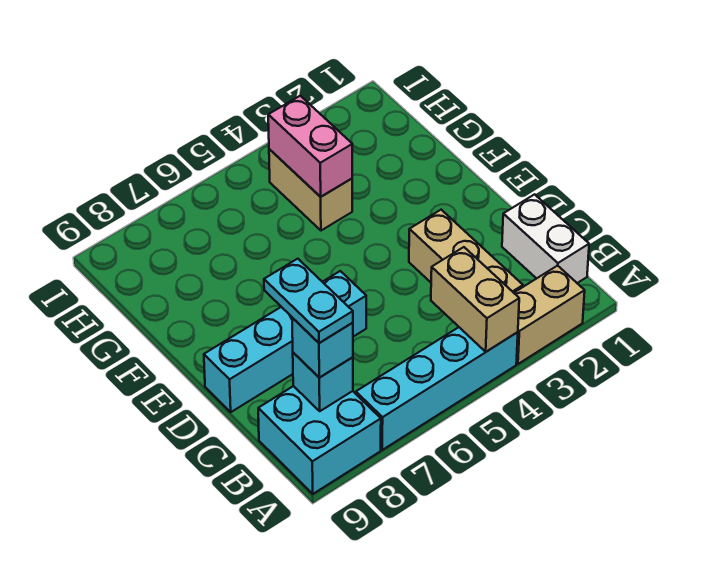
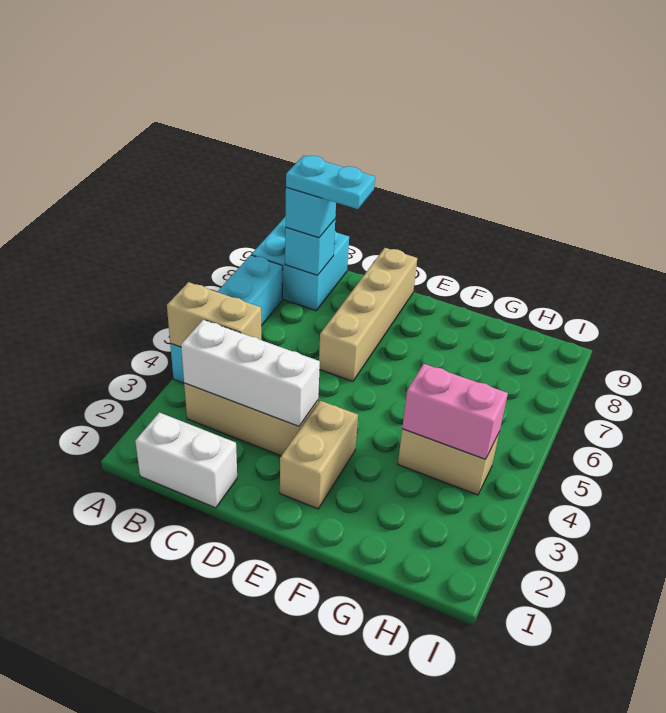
tan 1x2 brick [514,266,585,364] -> tan 1x2 brick moved to [280,401,358,509]
none -> white 1x3 brick [181,320,320,426]
cyan 1x4 brick [204,271,366,412] -> tan 1x4 brick [319,248,417,381]

